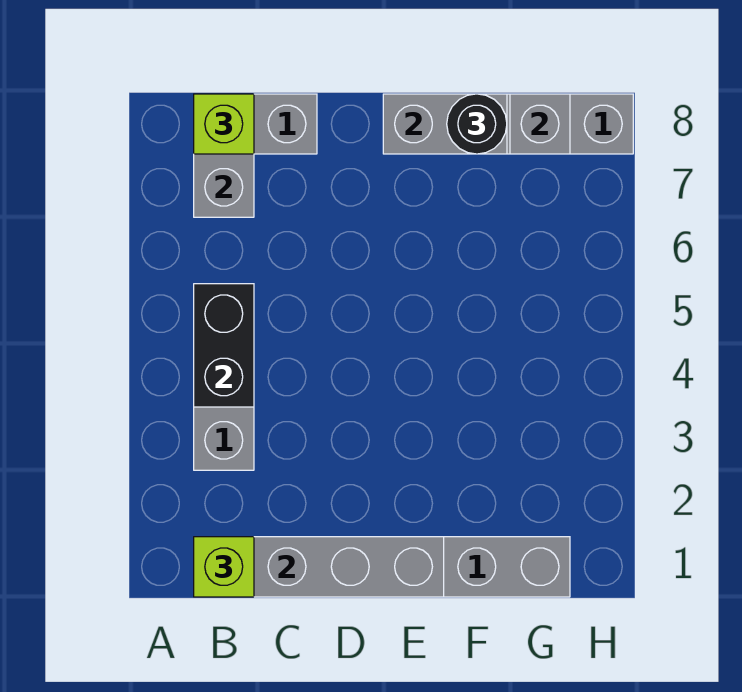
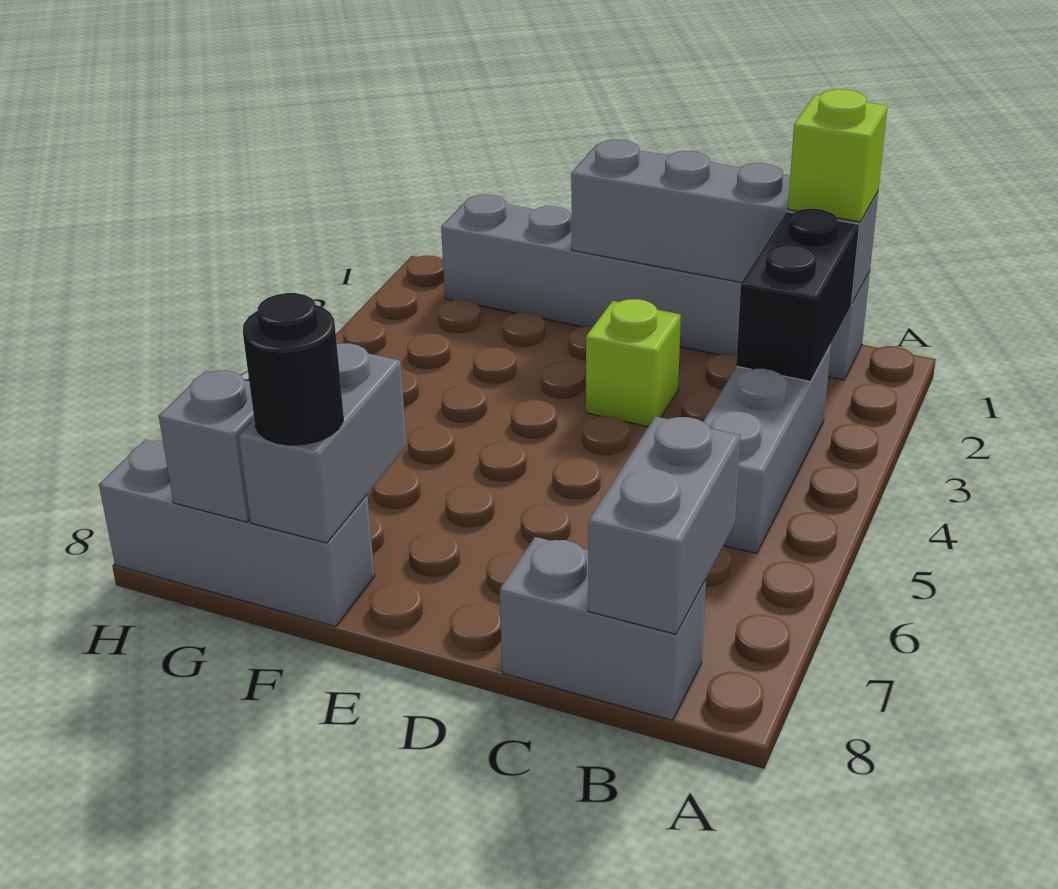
black 1x2 brick [194,284,254,407] -> black 1x2 brick moved to [736,209,859,382]
lime 1x1 brick [194,94,254,154] -> lime 1x1 brick moved to [586,299,681,427]
grey 1x2 brick [383,94,507,154] -> grey 1x2 brick turned to [239,343,407,543]

